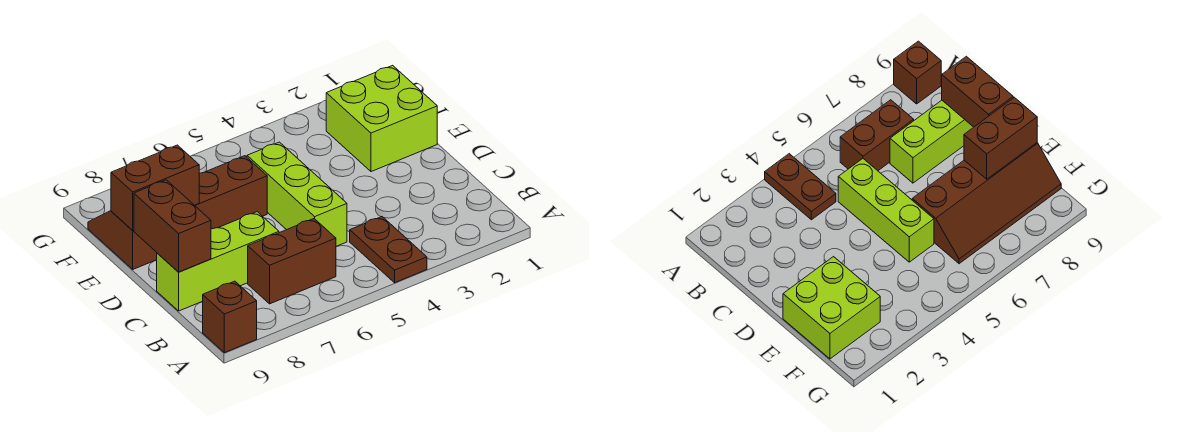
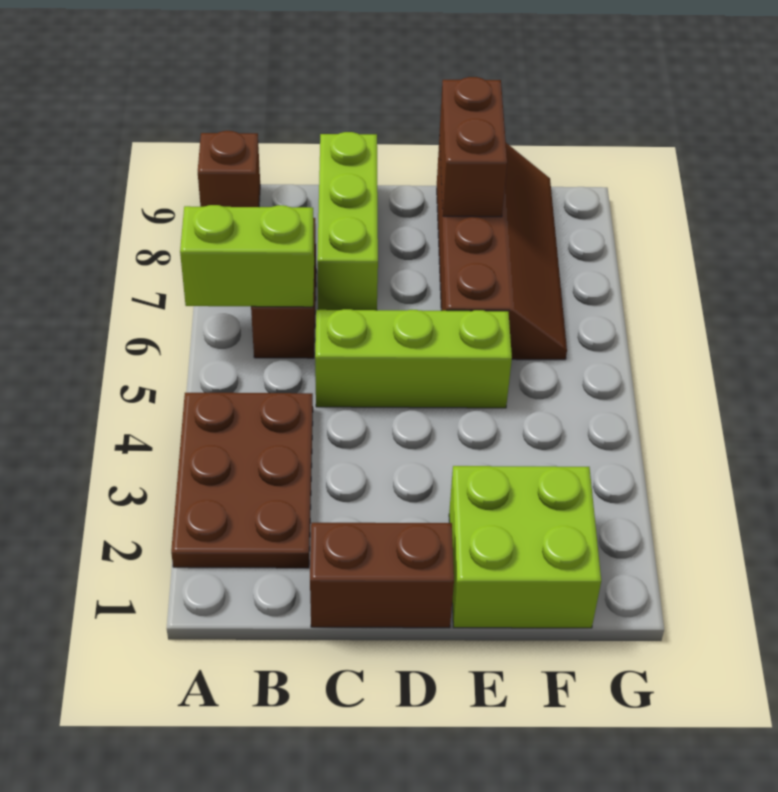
brown 1x2 plate [350,217,427,283] -> brown 2x3 plate [171,393,313,568]
none -> lime 1x2 brick [180,205,314,307]
brown 1x2 brick [134,180,211,272] -> brown 1x2 brick moved to [310,523,454,628]

